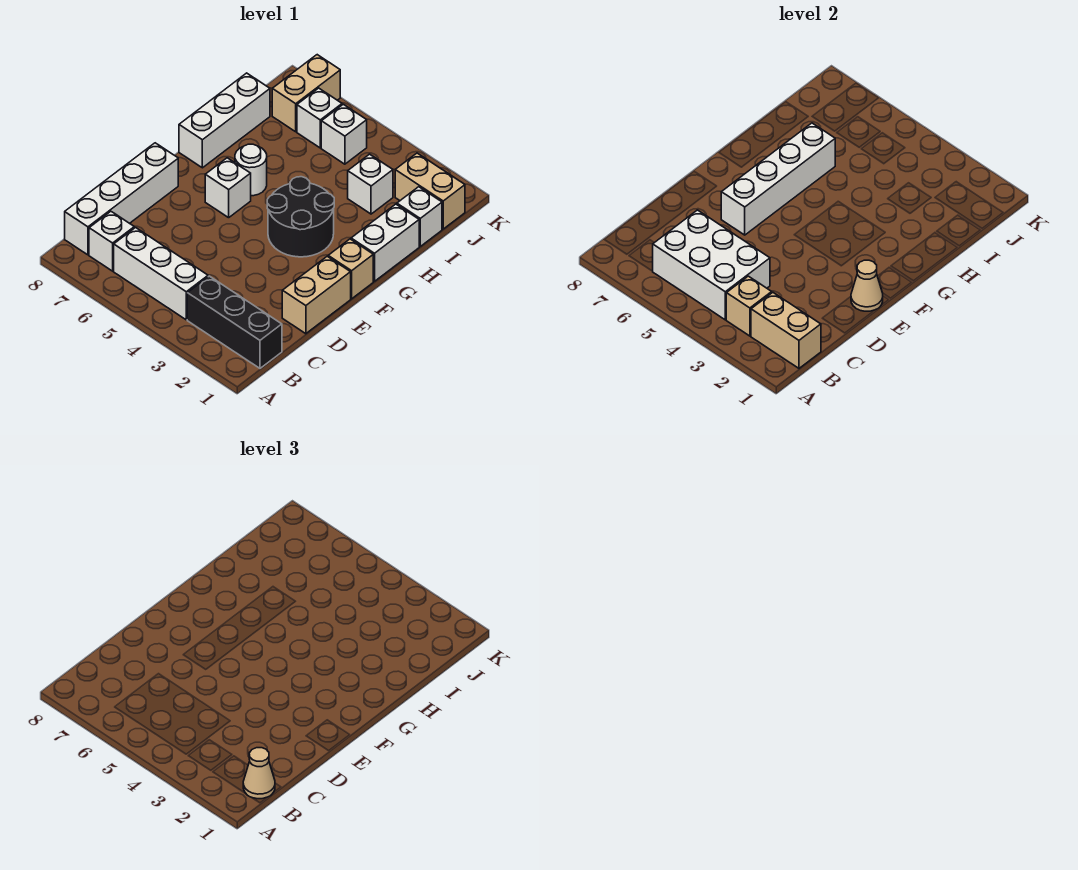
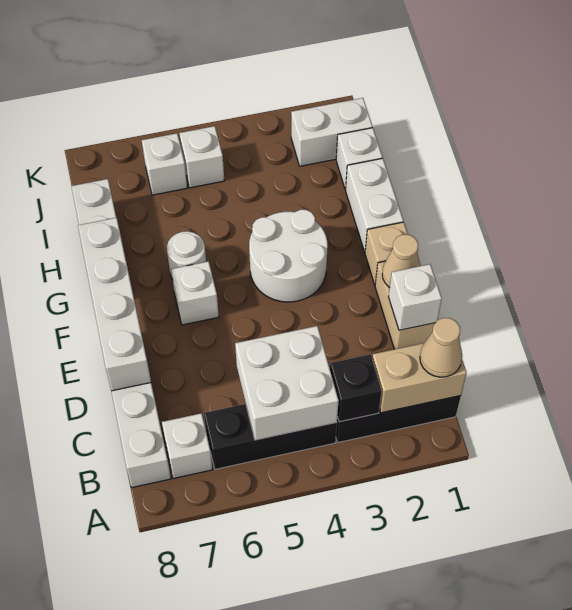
tan 1x1 brick [726,276,772,336] -> black 1x1 brick [330,355,382,422]
white 1x3 brick [114,228,208,320] -> black 1x3 brick [204,404,337,469]
white 2x3 brick [653,210,770,320] -> white 2x2 brick [235,326,339,440]
white 1x4 brick [721,123,835,235] -> white 1x4 brick moved to [78,218,151,391]
black 2x2 round brick [267,177,334,257] -> white 2x2 round brick [249,210,328,302]
white 1x1 brick [348,154,393,214] -> white 1x1 brick moved to [388,264,442,330]
tan 1x2 brick [395,153,465,229] -> white 1x2 brick [291,98,372,166]
tan 1x2 brick [272,55,340,132] -> none

